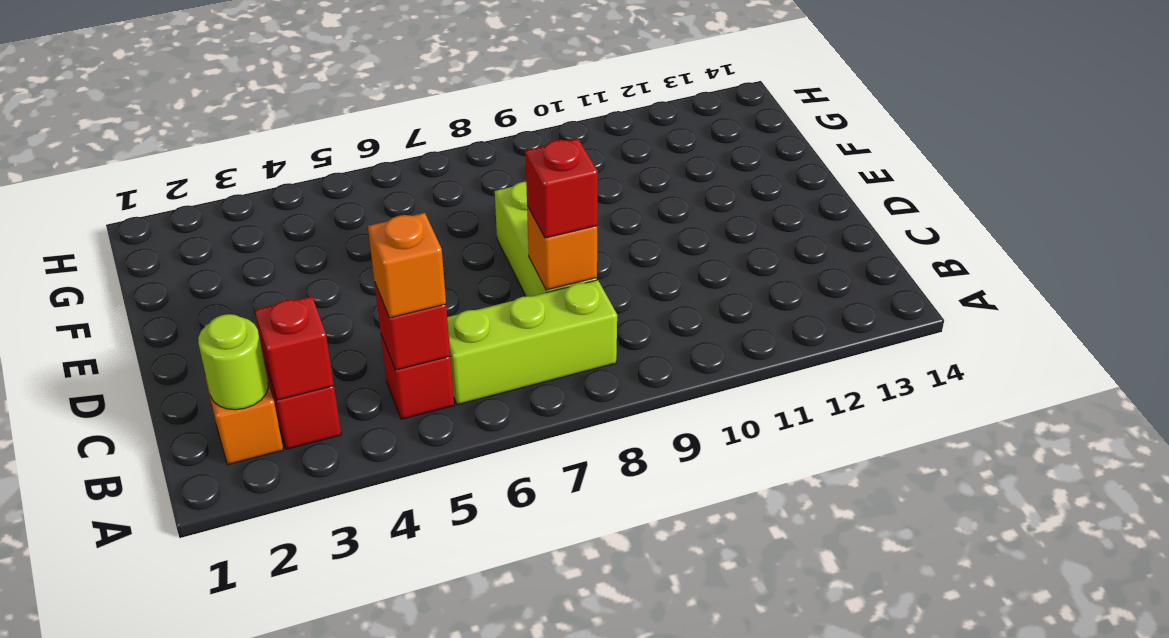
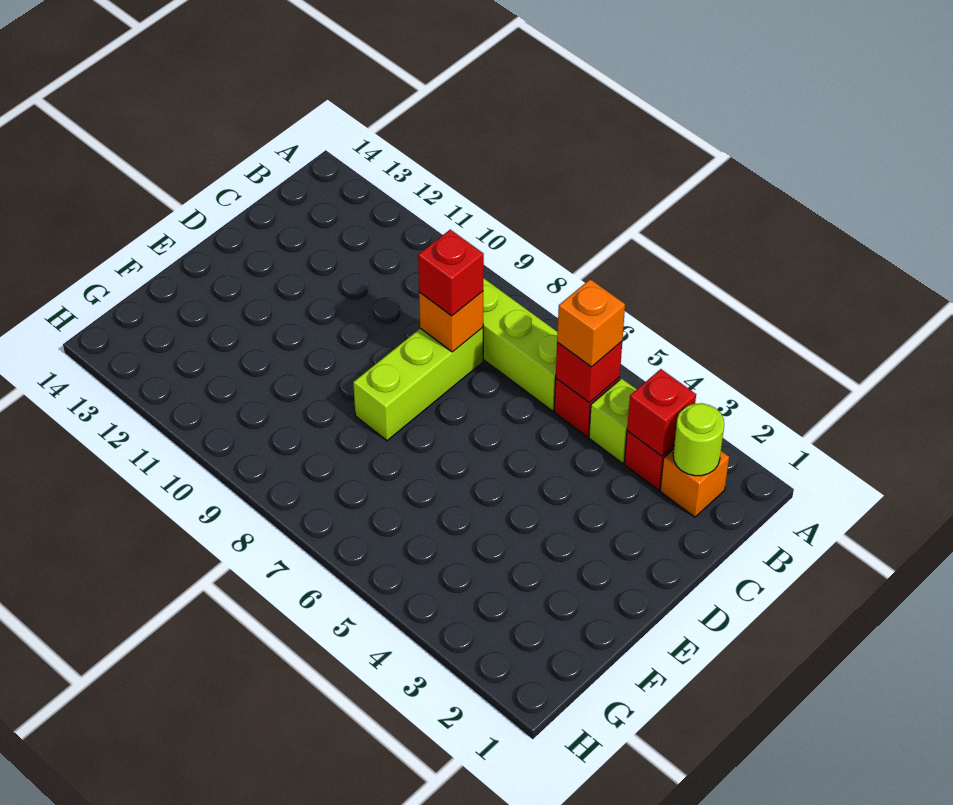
none -> lime 1x1 brick [589,379,637,463]

